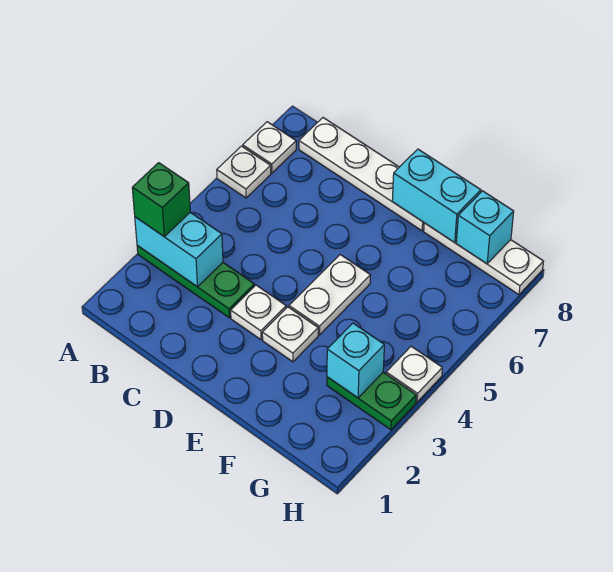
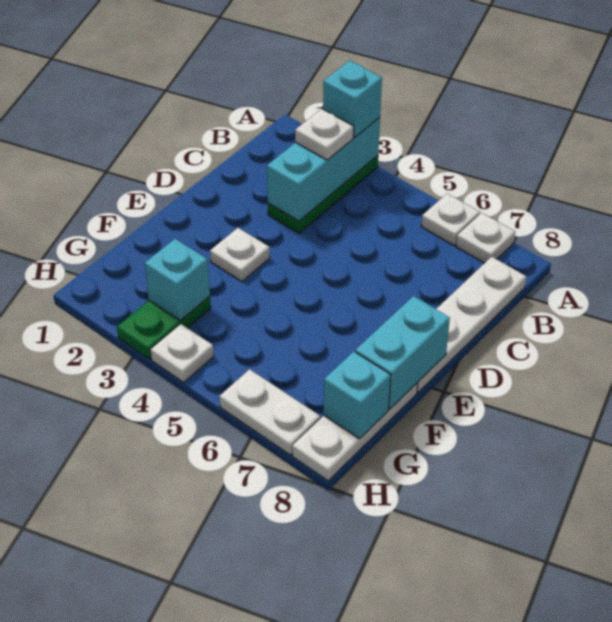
cyan 1x2 brick [135,212,223,287] -> cyan 1x3 brick [267,117,380,221]
green 1x1 brick [132,163,190,237] -> cyan 1x1 brick [323,60,382,137]
white 1x1 plate [231,285,286,340] -> white 1x1 plate moved to [295,109,354,160]
white 1x2 plate [289,255,370,335] -> white 1x2 plate moved to [219,369,320,455]

